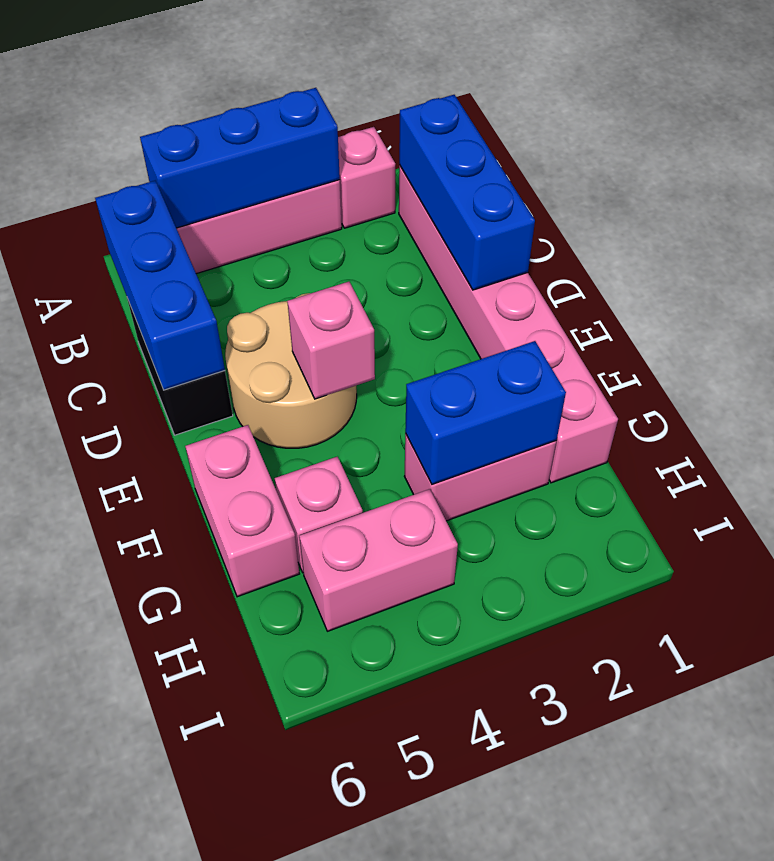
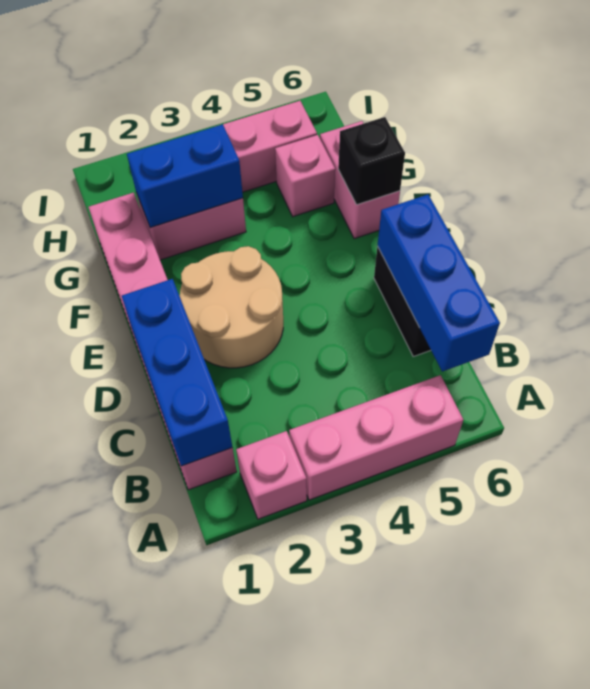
blue 1x3 brick [140,88,340,228] -> none
tan 2x2 round brick [225,293,357,448] -> tan 2x2 round brick moved to [180,246,283,368]
pink 1x1 brick [287,282,375,399] -> none
none -> black 1x1 brick [338,117,405,205]

